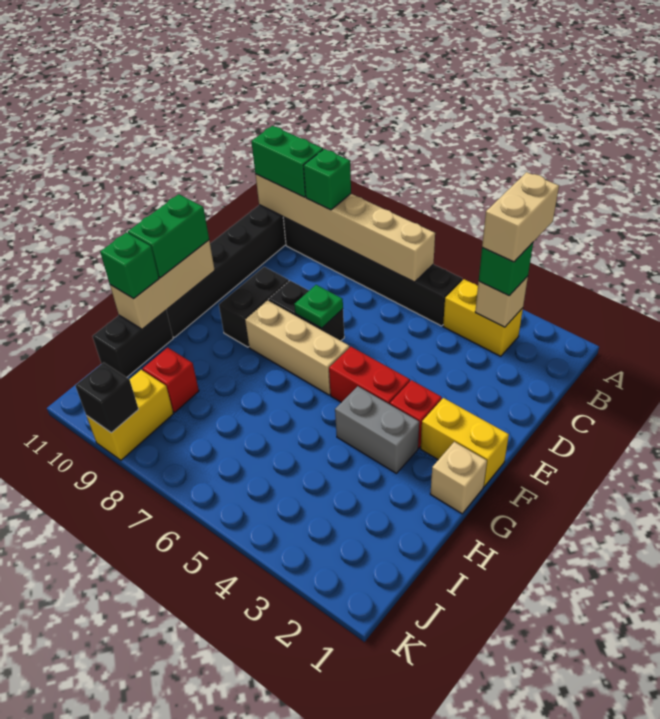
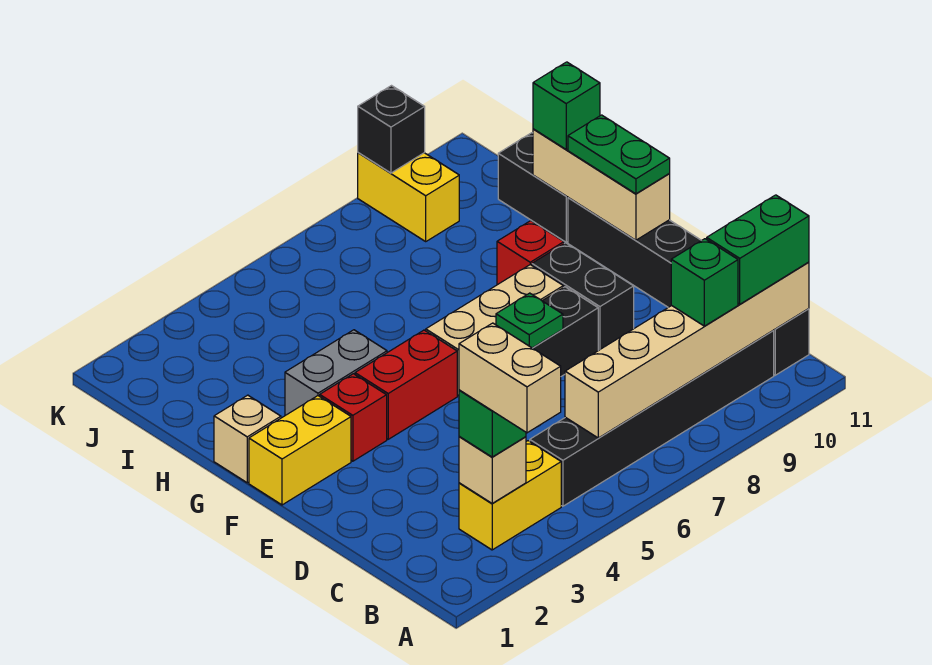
green 1x2 brick [128,194,209,278] -> green 1x2 plate [568,115,670,194]
red 1x1 brick [143,347,199,412] -> red 1x1 brick moved to [497,221,564,285]

